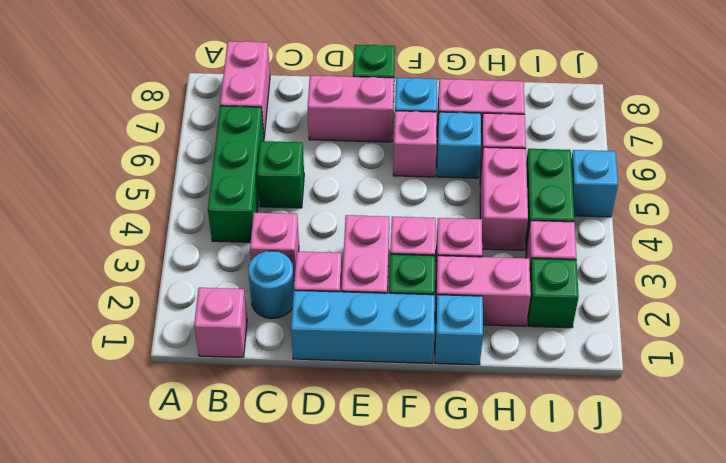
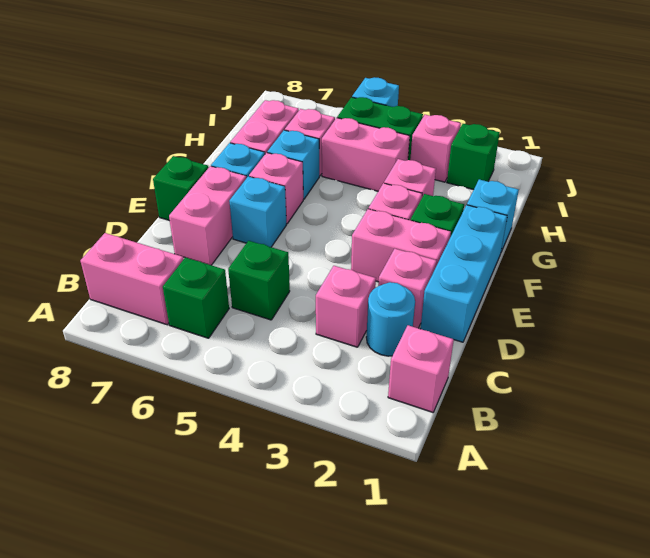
green 1x3 brick [208,106,264,242] -> green 1x1 brick [163,257,229,338]
none -> cyan 1x1 brick [229,176,287,247]
pink 1x2 brick [435,256,531,326] -> none

